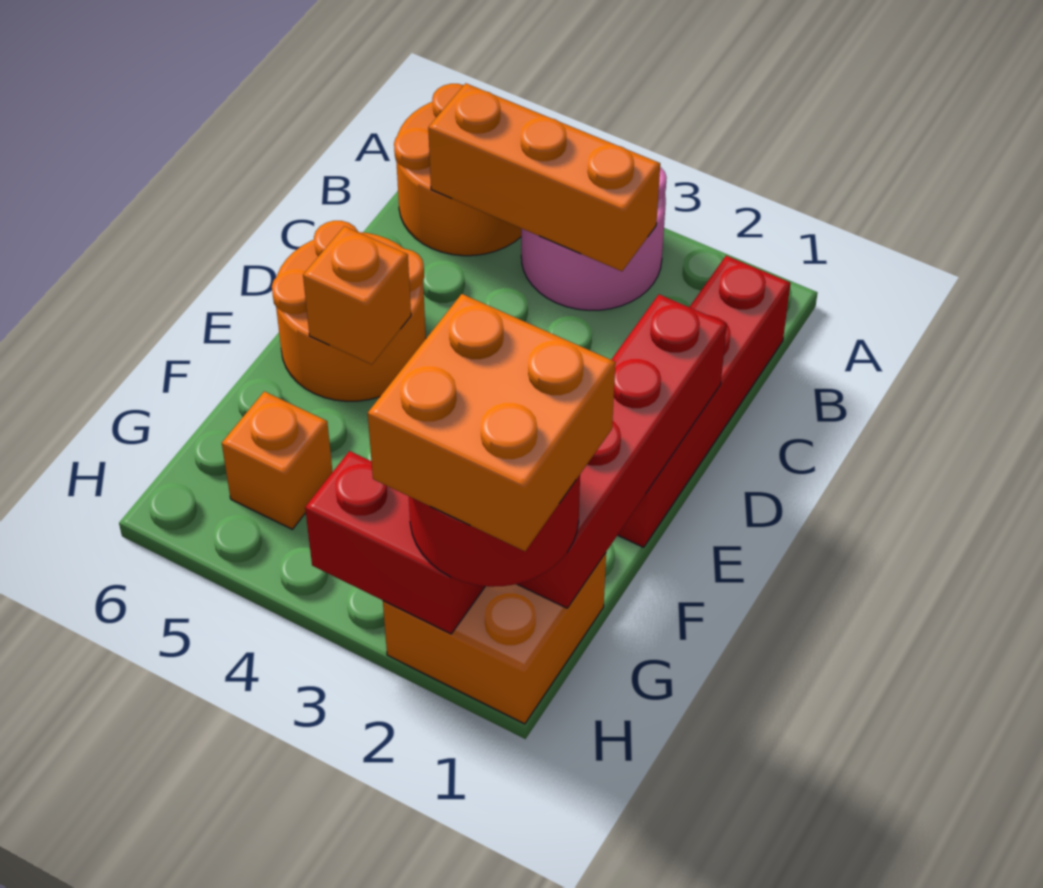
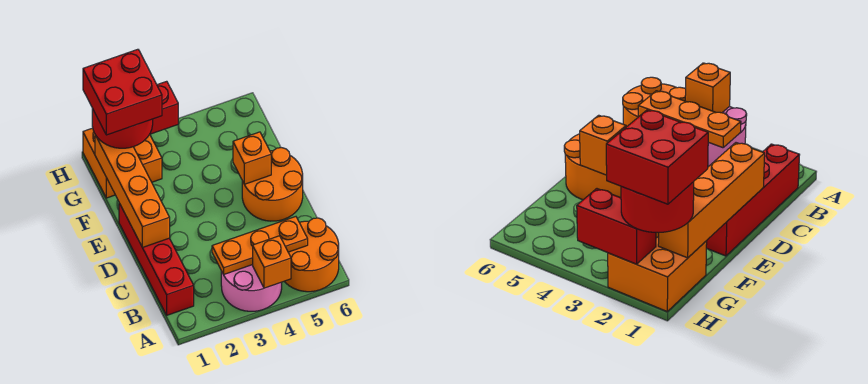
orange 1x3 brick [428,83,660,271] -> orange 1x3 plate [212,217,308,274]
red 1x4 brick [517,295,727,608] -> orange 1x4 brick [95,135,170,247]
orange 2x2 brick [368,294,615,551] -> red 2x2 brick [83,49,162,135]
orange 1x1 brick [222,392,332,529] -> orange 1x1 brick moved to [253,236,291,288]

